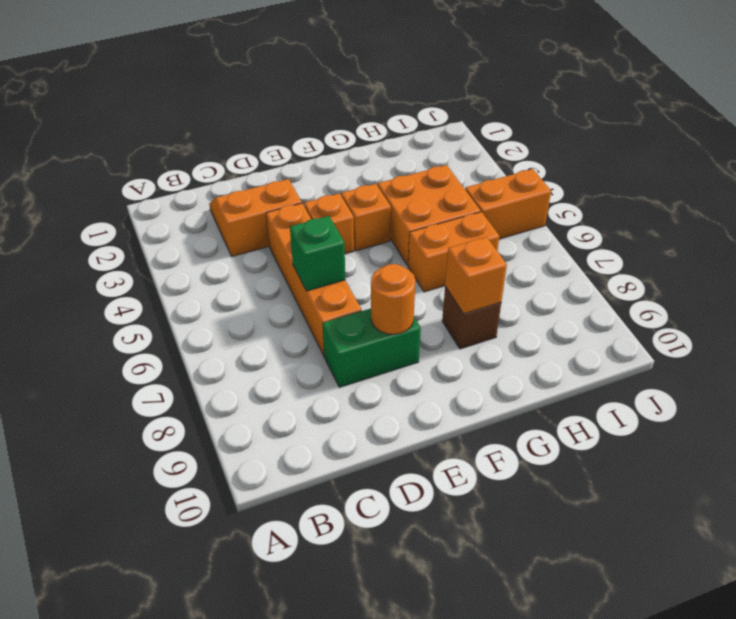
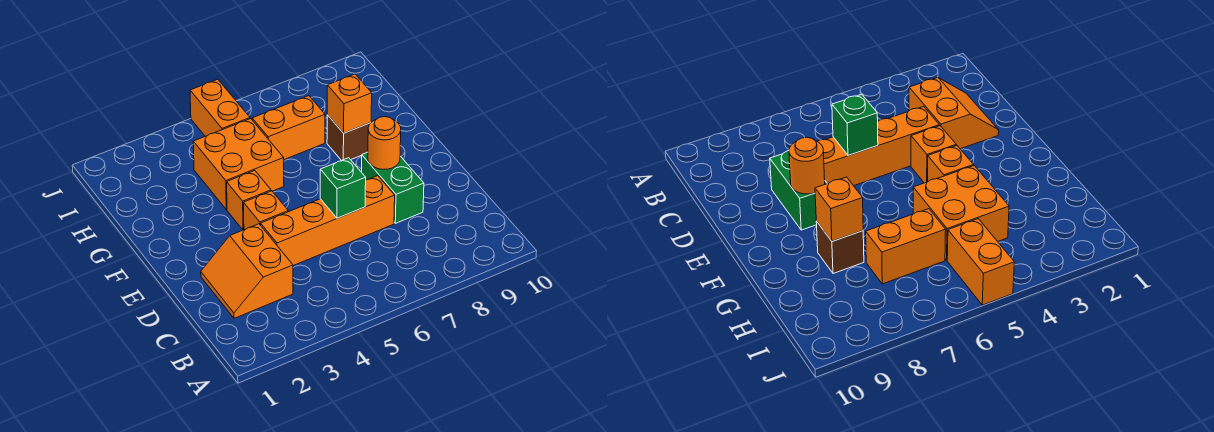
orange 1x2 brick [408,212,499,292] -> orange 1x2 brick turned to [252,96,325,160]

